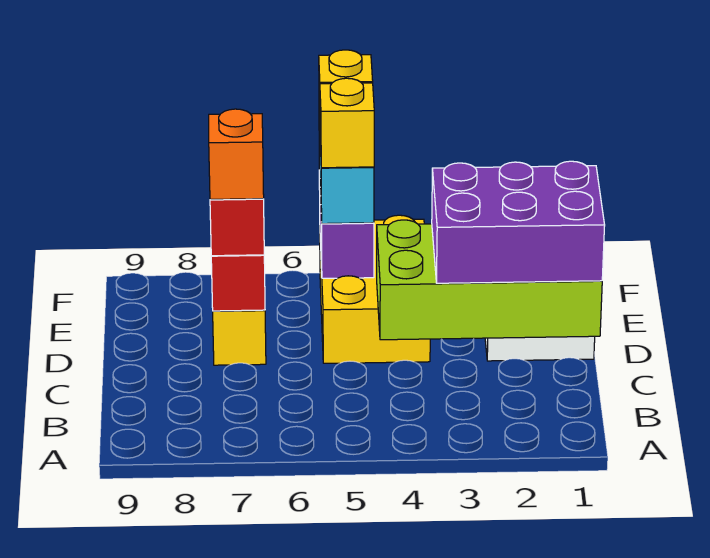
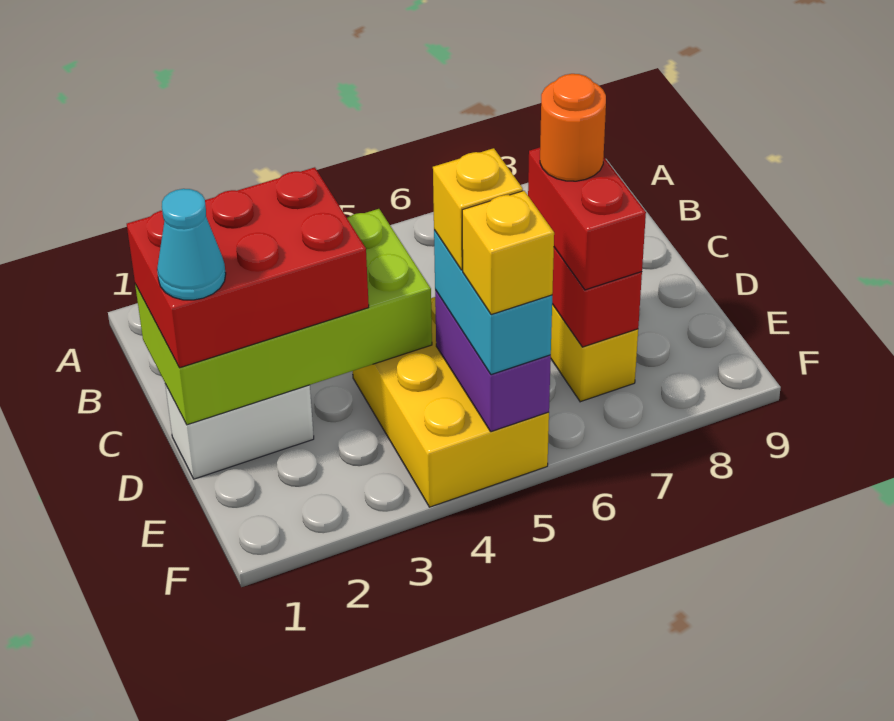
purple 2x3 brick [432,161,605,283] -> red 2x3 brick [127,167,369,368]
none -> cyan 1x1 cone [157,189,226,300]
orange 1x1 brick [209,109,264,199] -> orange 1x1 round brick [540,74,606,181]

